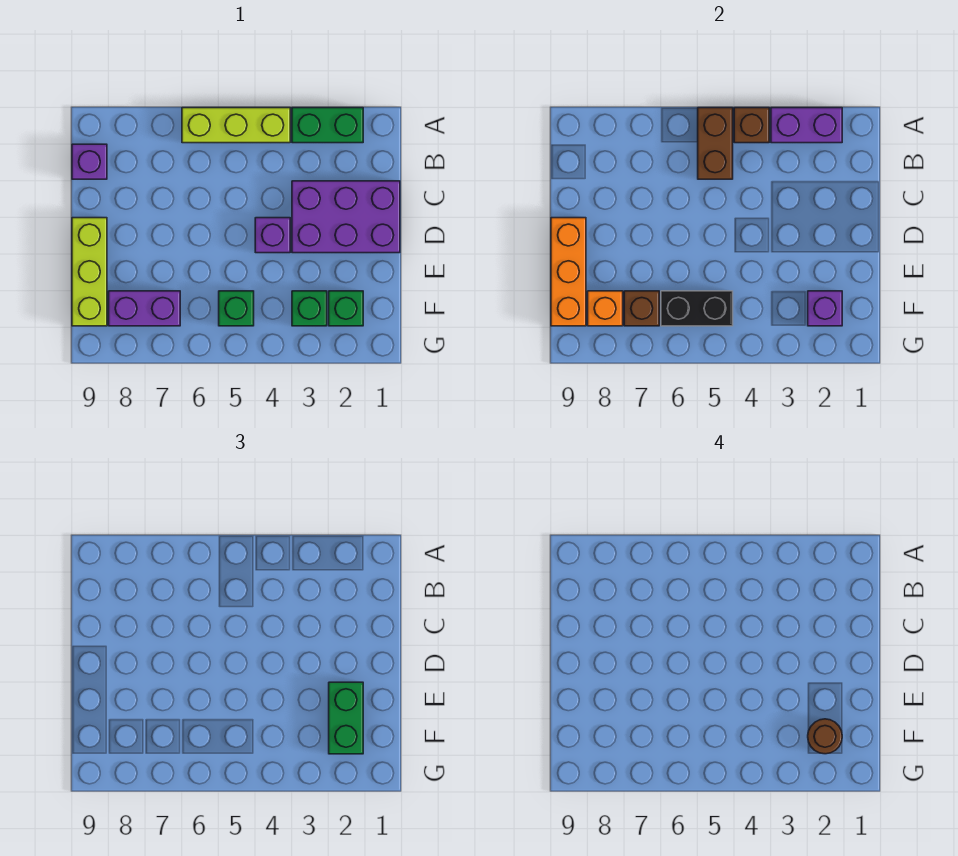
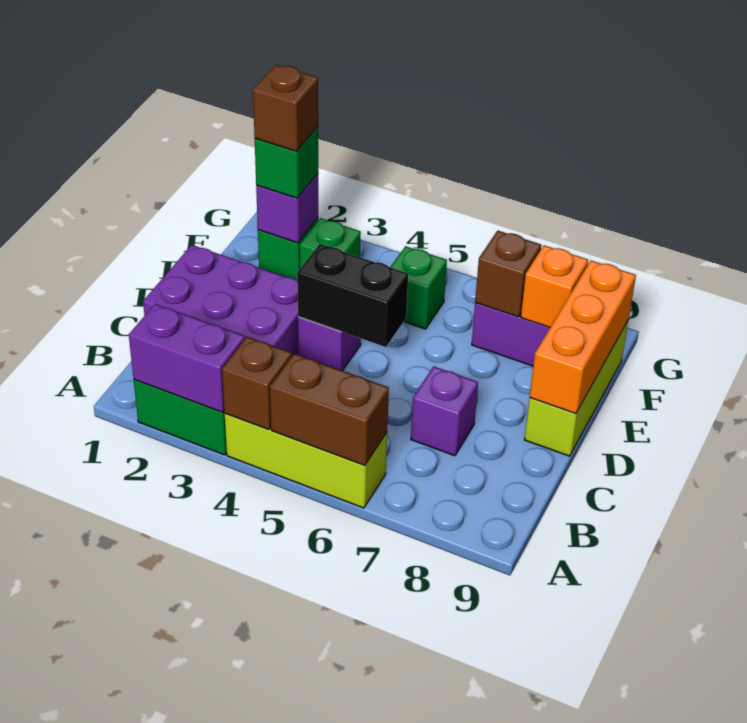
brown 1x2 brick [698,108,733,179] -> brown 1x2 brick turned to [270,354,389,465]
purple 1x1 brick [72,144,107,179] -> purple 1x1 brick moved to [411,366,478,456]
green 1x2 brick [329,682,363,754] -> green 1x1 brick [255,127,318,198]
brown 1x1 round brick [808,719,842,754] -> brown 1x1 brick [253,65,318,151]
black 1x2 brick [661,291,733,326] -> black 1x2 brick moved to [297,244,408,347]

